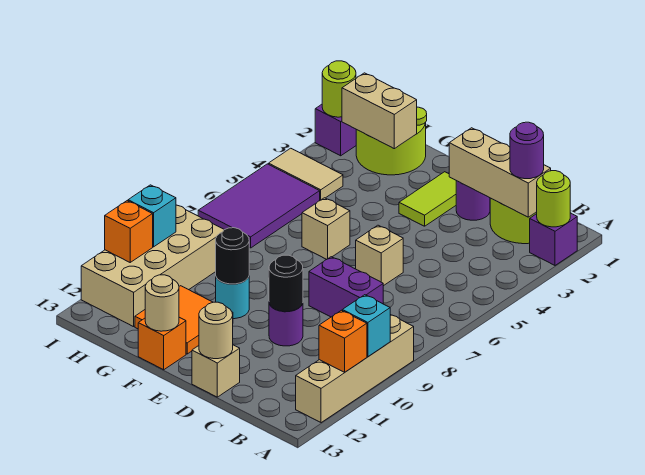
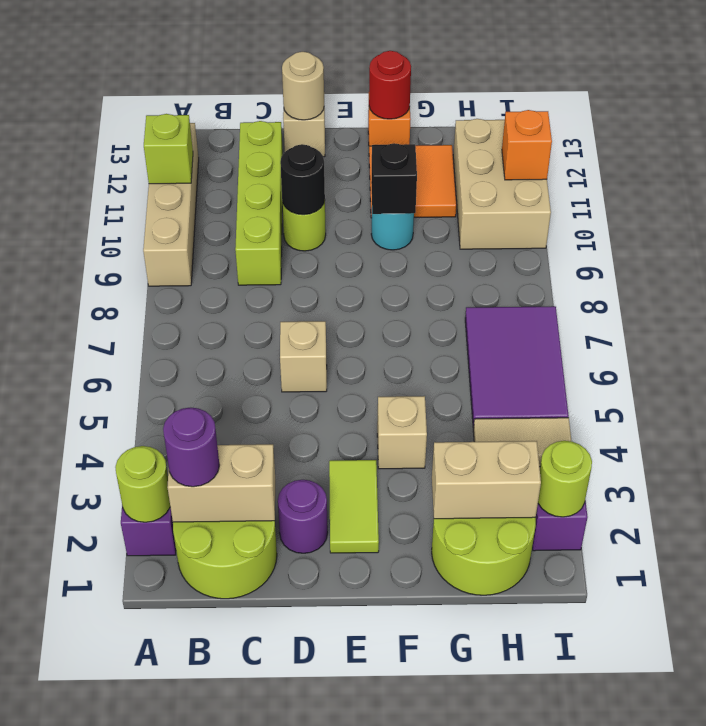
cyan 1x1 brick [342,295,390,357] -> none
orange 1x1 brick [319,310,367,372] -> lime 1x1 brick [144,114,193,184]
tan 1x3 brick [449,128,551,217] -> tan 1x2 brick [168,444,276,522]
purple 1x2 brick [309,257,383,317] -> none
none -> lime 1x4 brick [235,121,283,285]
purple 1x1 round brick [269,303,303,346] -> lime 1x1 round brick [282,201,326,251]
tan 1x1 brick [302,198,350,259] -> tan 1x1 brick moved to [377,396,427,469]
black 1x1 round brick [216,228,249,284] -> black 1x1 brick [371,143,417,214]
tan 1x1 round brick [145,275,179,331] -> red 1x1 round brick [369,51,411,119]
tan 2x4 brick [81,205,224,327] -> tan 2x3 brick [453,119,551,249]
cyan 1x1 brick [128,185,176,247] -> none

